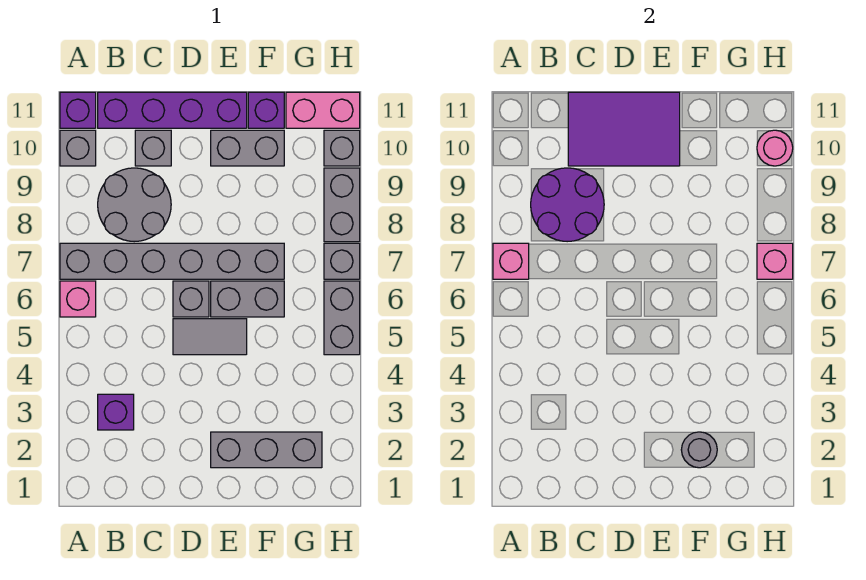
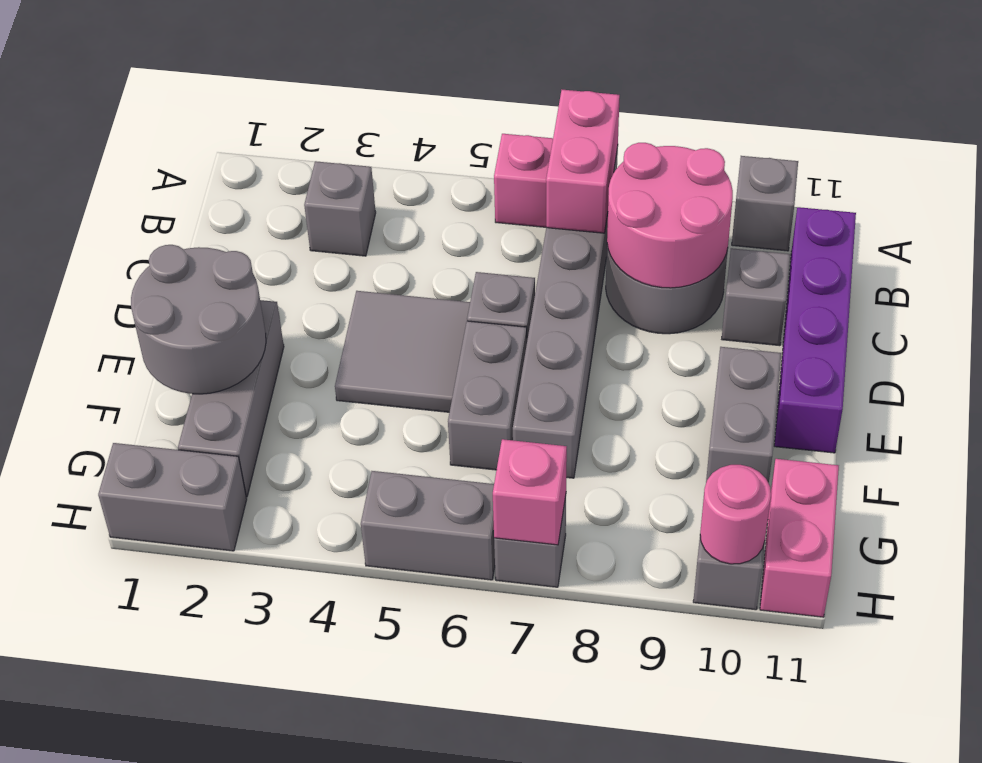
pink 1x1 brick [493,243,529,279] -> pink 1x2 brick [546,90,620,233]
purple 1x1 brick [60,92,96,128] -> none
purple 1x1 brick [98,394,134,430] -> grey 1x1 brick [304,161,376,256]
purple 2x2 round brick [531,168,604,242] -> pink 2x2 round brick [607,143,733,288]
purple 2x3 tile [568,92,680,166] -> none
grey 1x2 tile [173,319,247,355] -> grey 2x2 tile [335,291,470,412]
grey 1x1 round brick [681,432,717,468] -> grey 2x2 round brick [131,245,266,394]
purple 1x1 brick [248,92,284,128] -> none
grey 1x2 brick [324,168,360,242] -> grey 1x2 brick moved to [98,443,247,551]

